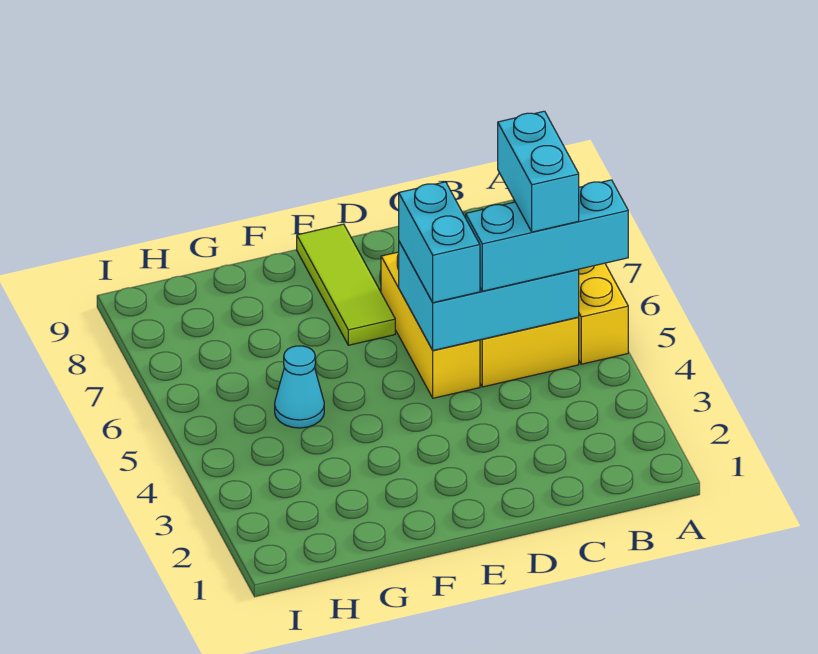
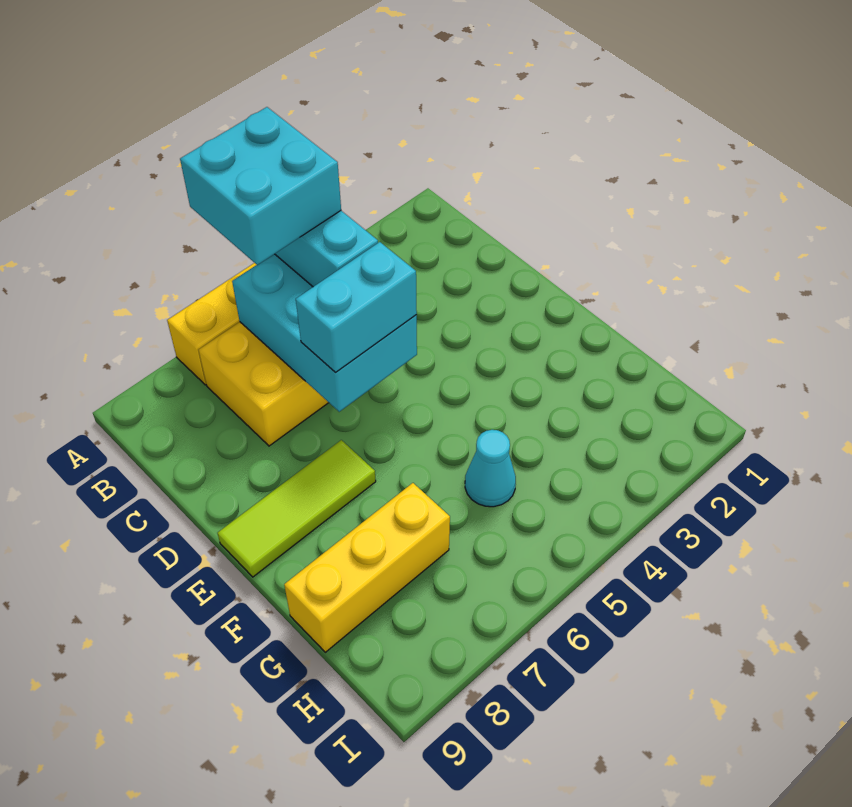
cyan 1x2 brick [498,111,579,232] -> cyan 2x2 brick [180,107,341,265]
yellow 1x3 brick [381,252,480,398] -> yellow 1x3 brick moved to [284,483,450,652]

